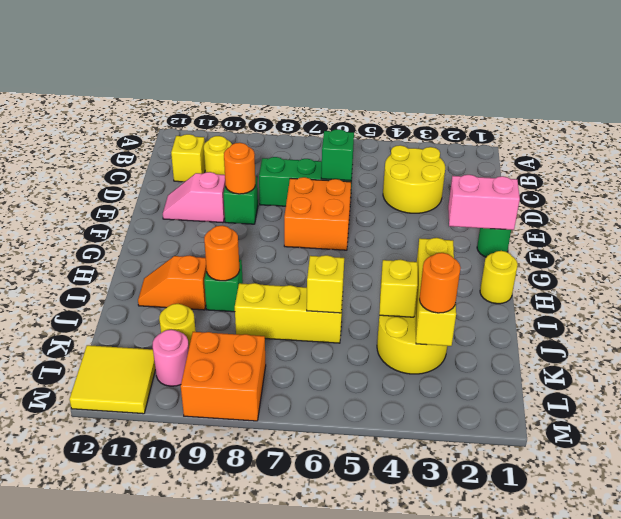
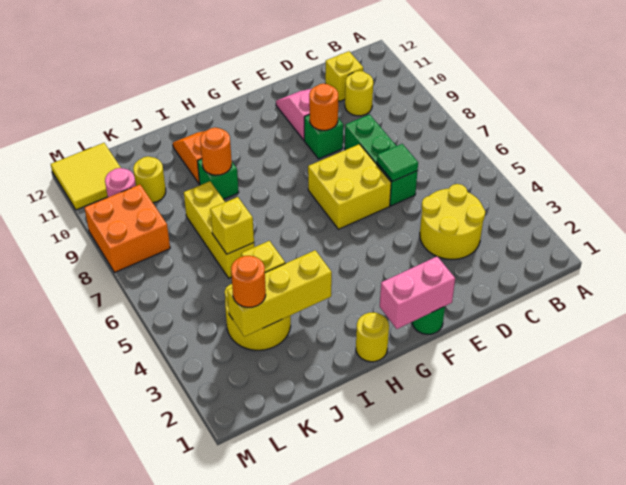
green 1x1 brick [321,129,354,181] -> green 1x1 tile [377,144,418,181]
orange 2x2 brick [284,177,351,250] -> yellow 2x2 brick [308,144,391,229]
pink 1x2 brick [448,175,520,230] -> pink 1x2 brick turned to [380,256,455,329]

